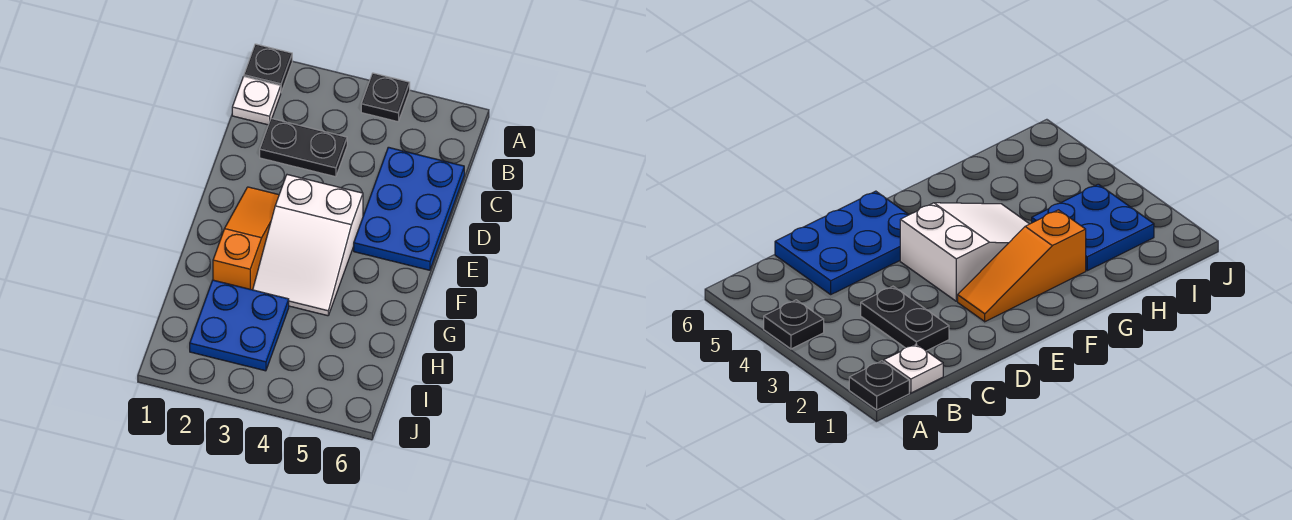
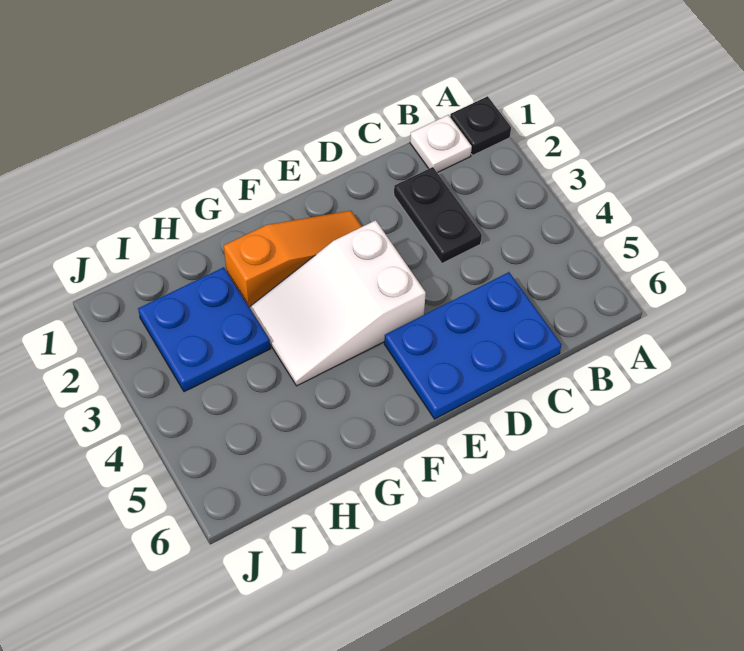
black 1x1 plate [361,73,410,122] -> none

